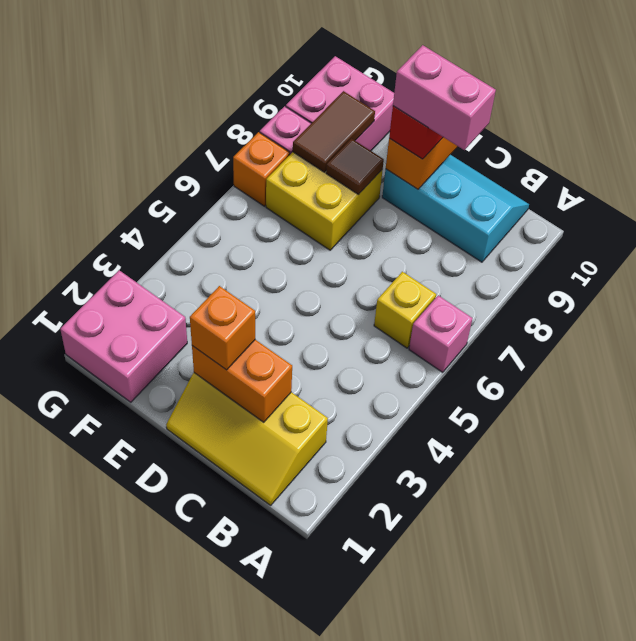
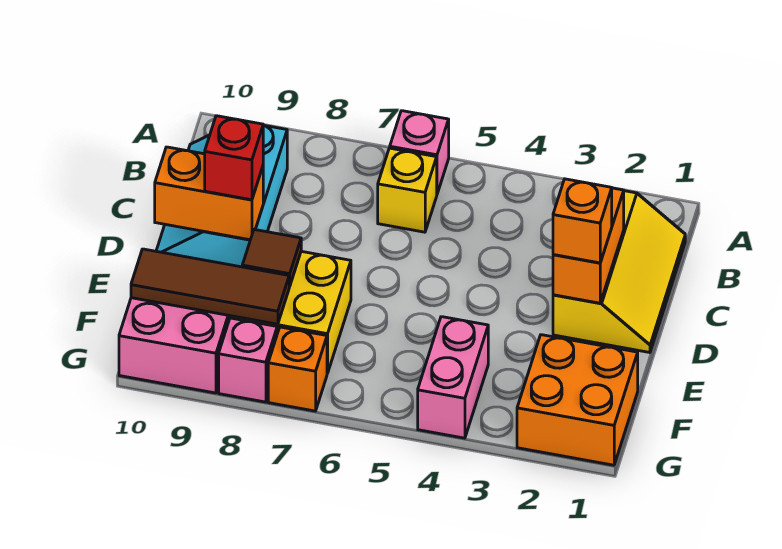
pink 1x2 brick [393,45,496,150] -> pink 1x2 brick moved to [418,317,488,438]
pink 2x2 brick [60,270,187,402] -> orange 2x2 brick [517,335,638,465]
brown 1x2 tile [293,91,375,172] -> brown 1x3 tile [131,249,290,324]

